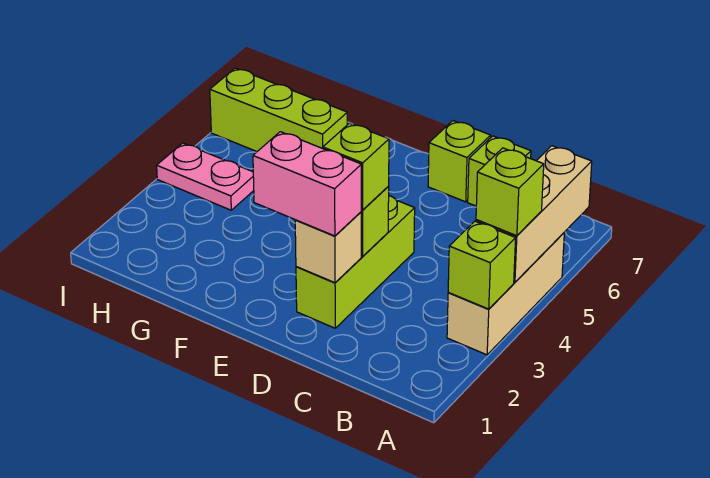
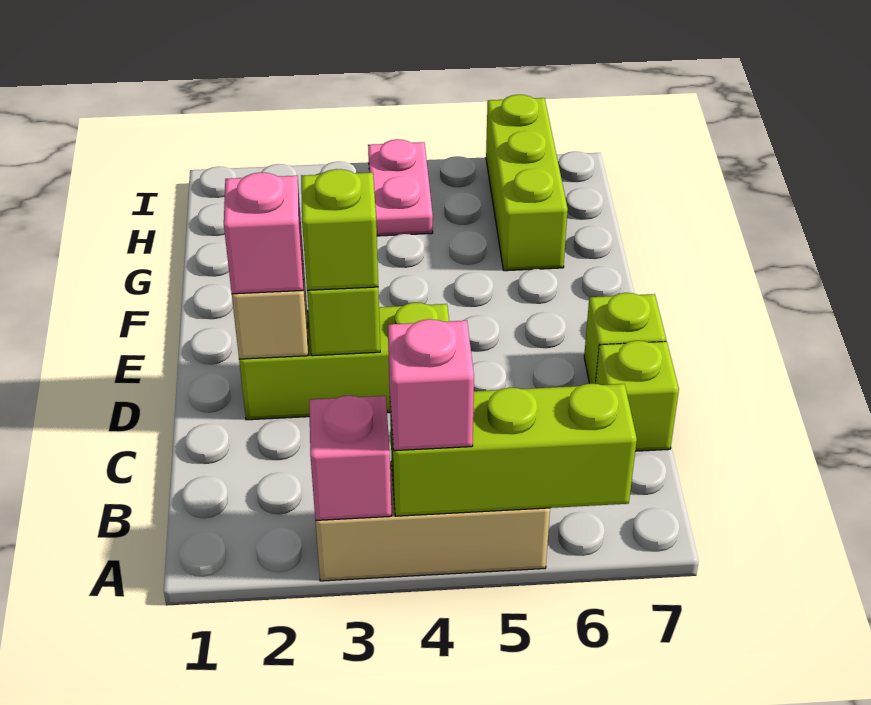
lime 1x1 brick [448,221,516,309] -> pink 1x1 brick [309,396,391,520]
tan 1x3 brick [476,146,592,282] -> lime 1x3 brick [390,383,637,516]
lime 1x1 brick [476,148,544,236] -> pink 1x1 brick [388,319,474,451]
pink 1x2 brick [253,132,361,236] -> pink 1x1 brick [224,172,303,294]

